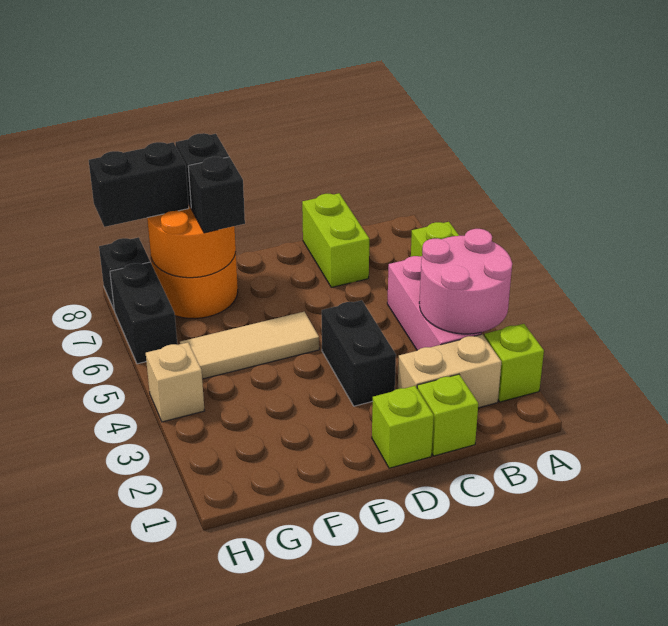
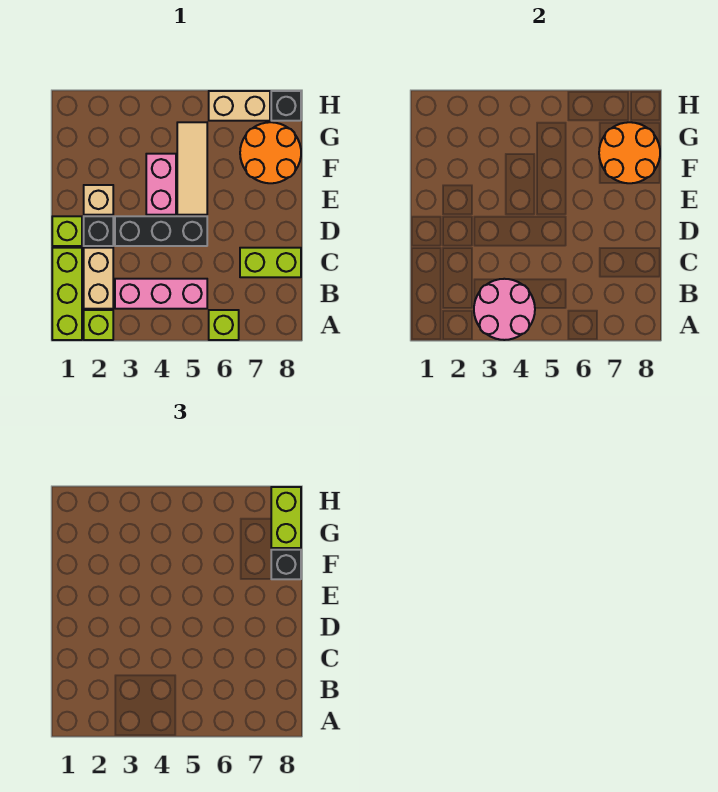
lime 1x1 brick [417,374,478,456] -> lime 1x3 brick [52,248,82,340]
black 1x2 brick [322,300,396,406] -> black 1x3 brick [115,216,207,246]
none -> pink 1x2 brick [146,154,176,215]
black 1x1 brick [188,157,245,233] -> black 1x1 brick moved to [84,216,113,246]
black 1x2 brick [89,142,189,227] -> lime 1x2 brick [271,487,301,548]
tan 1x1 brick [146,342,205,422] -> tan 1x1 brick moved to [84,185,113,215]
black 1x2 brick [110,262,177,364] -> tan 1x2 brick [209,91,270,121]

